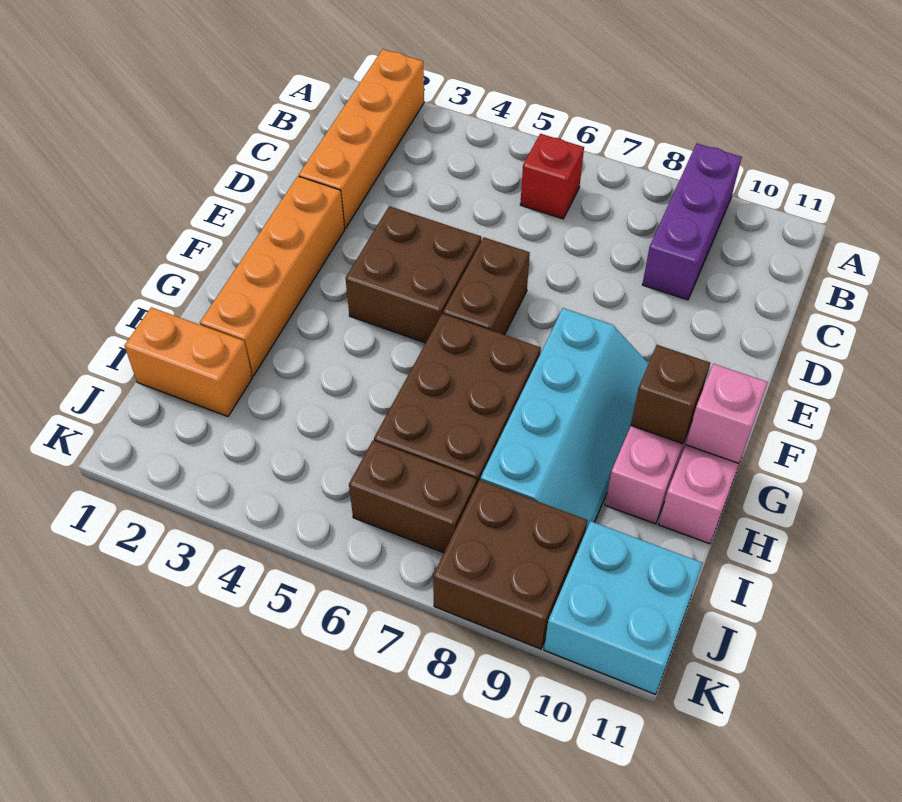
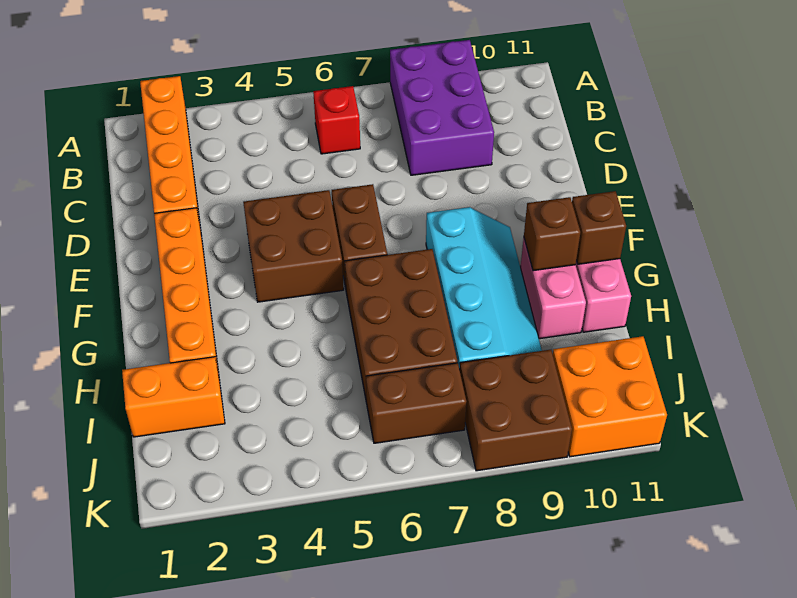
purple 1x3 brick [642,143,742,300] -> purple 2x3 brick [390,40,494,175]
pink 1x1 brick [686,364,768,463] -> brown 1x1 brick [572,191,626,264]
cyan 2x2 brick [544,521,703,694] -> orange 2x2 brick [553,336,667,457]

